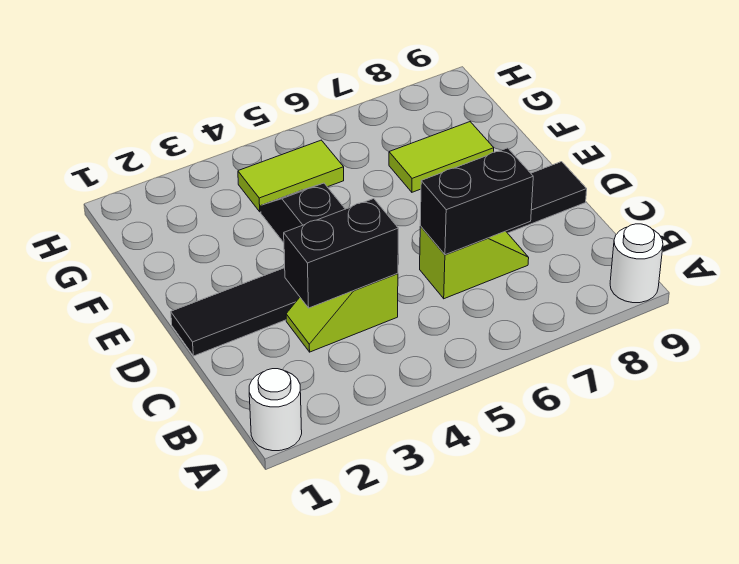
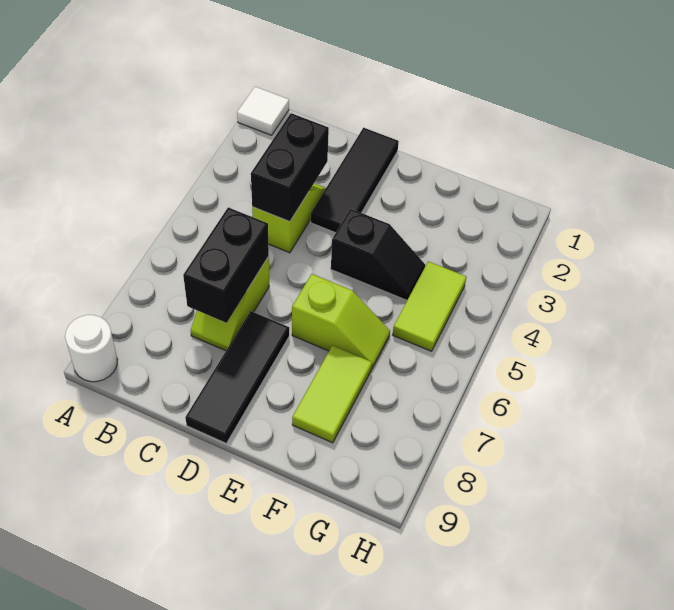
white 1x1 round brick [249,369,302,451] -> white 1x1 tile [237,87,289,135]
none -> lime 1x2 slope [292,274,390,369]

